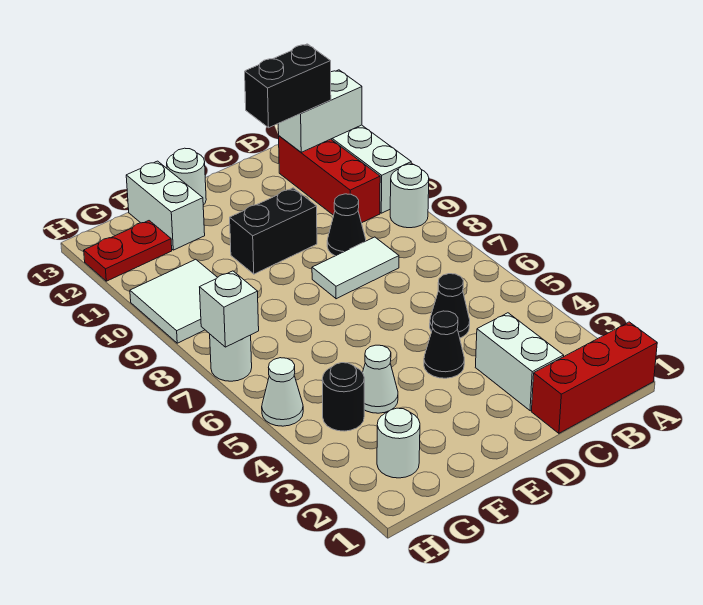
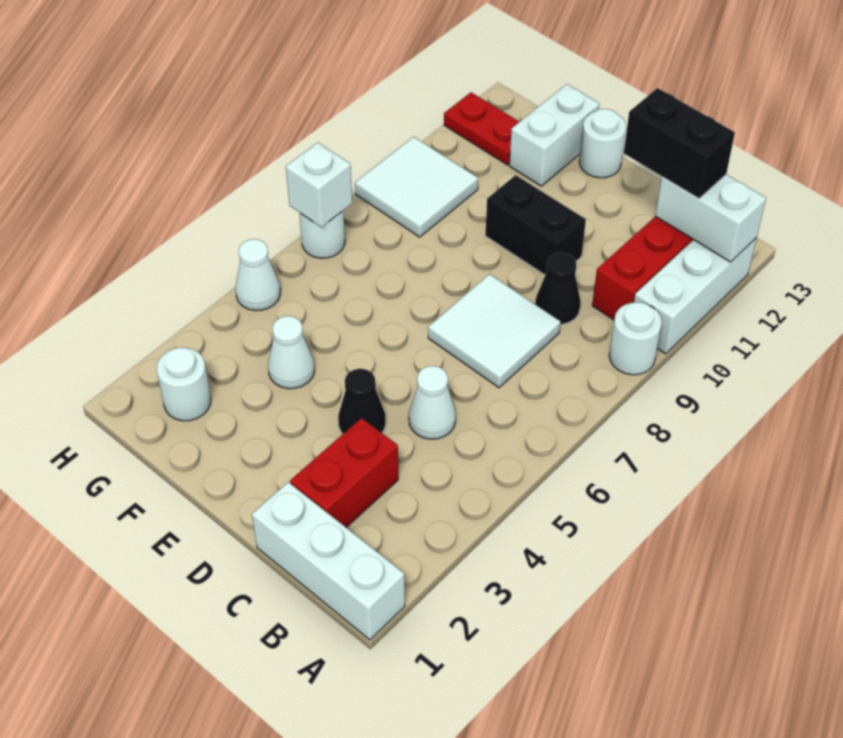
red 1x3 brick [531,322,657,433] -> white 1x3 brick [252,482,405,640]
white 1x2 brick [475,313,564,411] -> red 1x2 brick [290,418,398,527]
black 1x1 cone [430,274,470,338] -> white 1x1 cone [409,366,456,439]
white 1x2 tile [312,237,399,299] -> white 2x2 tile [428,274,560,388]
black 1x1 round brick [322,363,364,431] -> none

